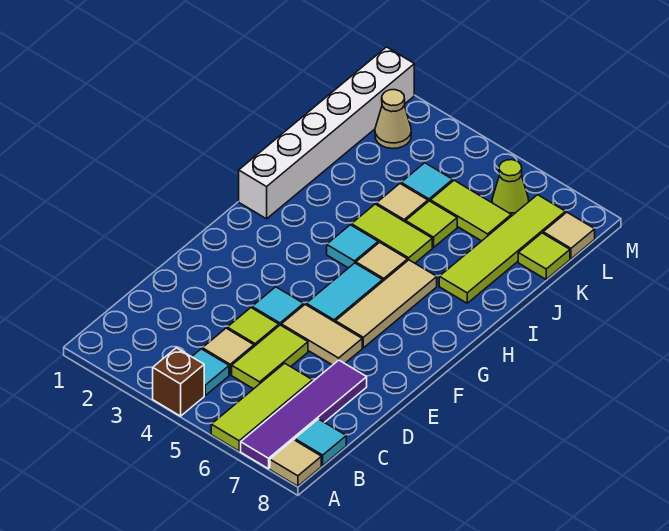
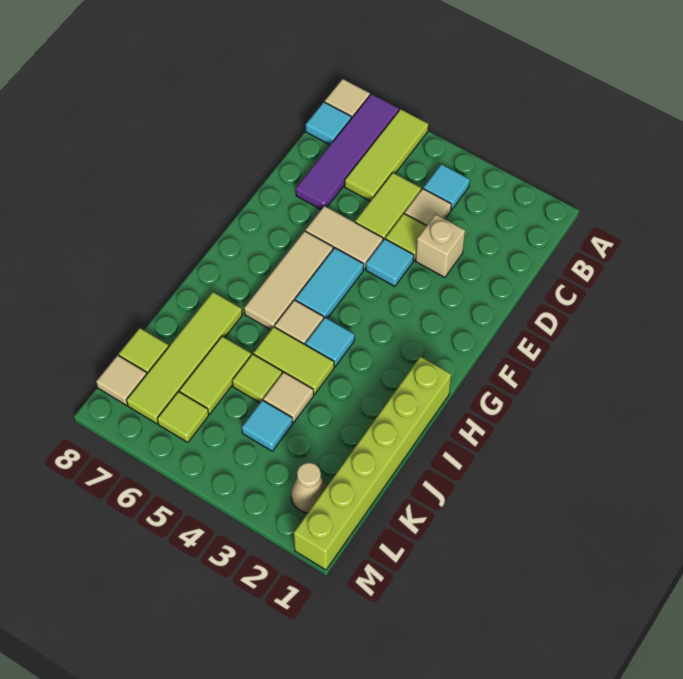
brown 1x1 brick [153,348,204,416] -> none
none -> tan 1x1 brick [416,214,465,277]
white 1x6 brick [239,47,414,219] -> lime 1x6 brick [294,357,451,570]
lime 1x2 tile [430,180,511,241] -> lime 1x2 tile turned to [180,336,251,414]
lime 1x1 cone [492,160,529,216] -> lime 1x1 tile [157,392,209,442]

